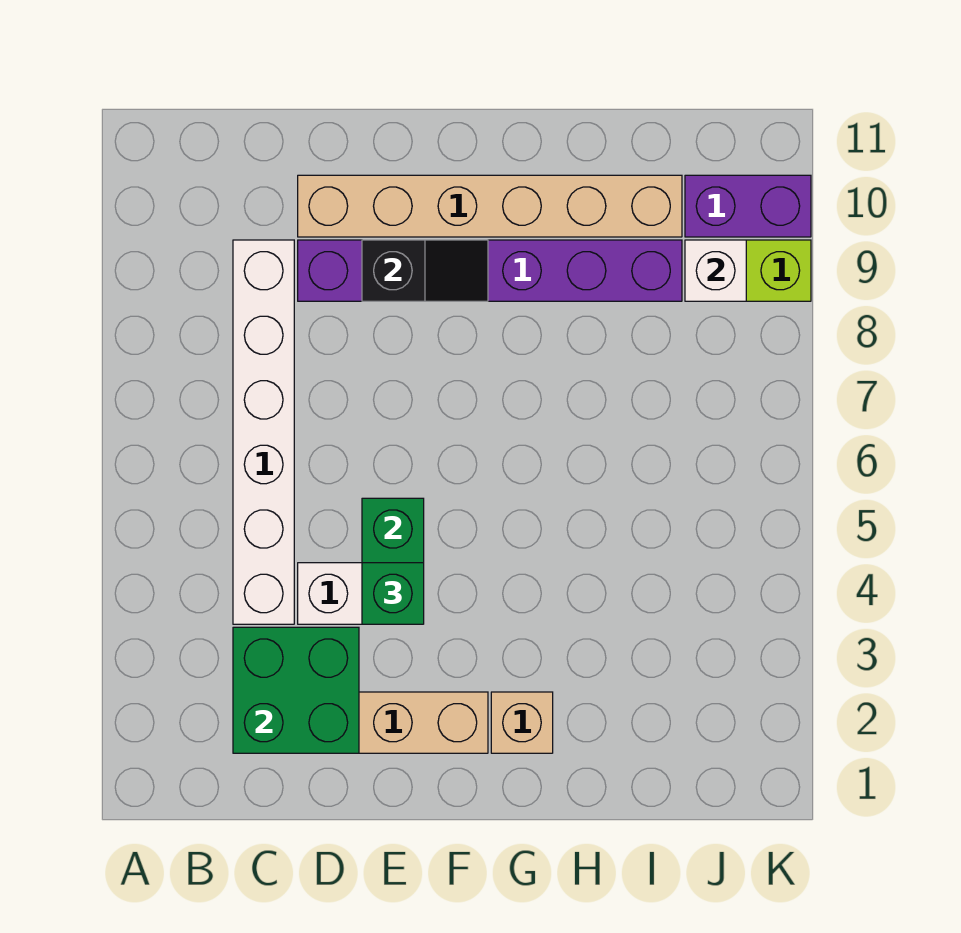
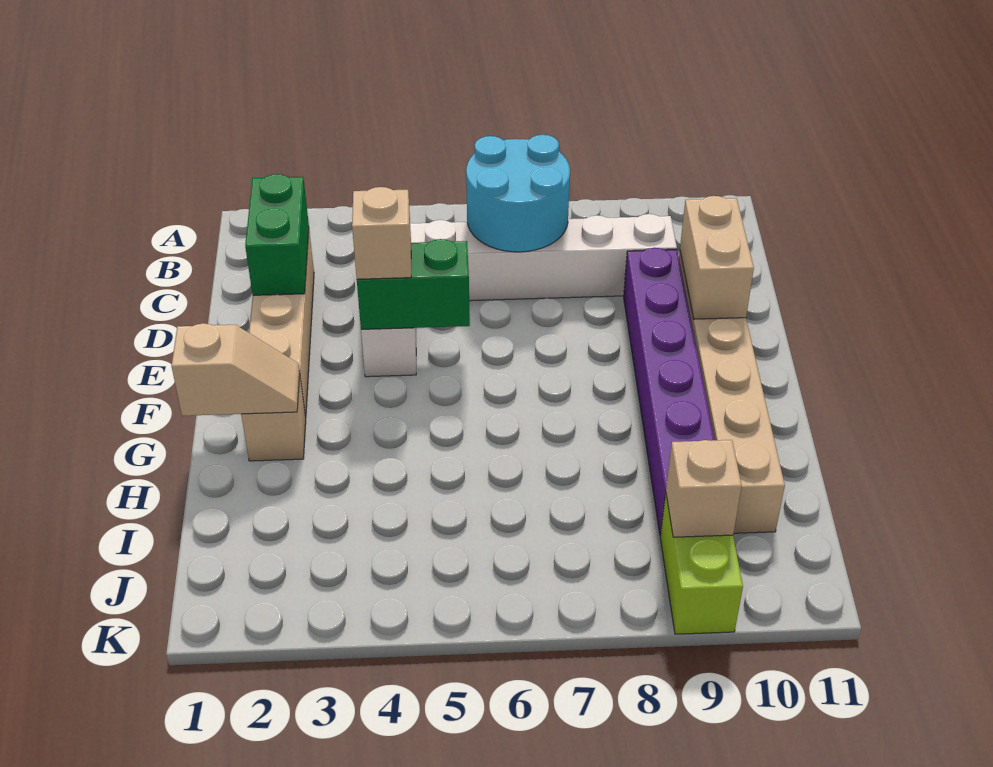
none -> cyan 2x2 round brick [466,135,570,252]
green 2x2 brick [233,627,359,753] -> green 1x2 brick [245,174,309,295]
none -> tan 1x2 brick [680,196,754,319]
green 1x1 brick [362,563,424,624] -> tan 1x1 brick [352,187,411,279]
black 1x2 slope [362,240,488,301] -> none
none -> tan 1x2 slope [171,323,300,416]
white 1x1 brick [685,240,746,301] -> tan 1x1 brick [666,440,742,537]
purple 1x2 brick [685,175,811,237] -> none

